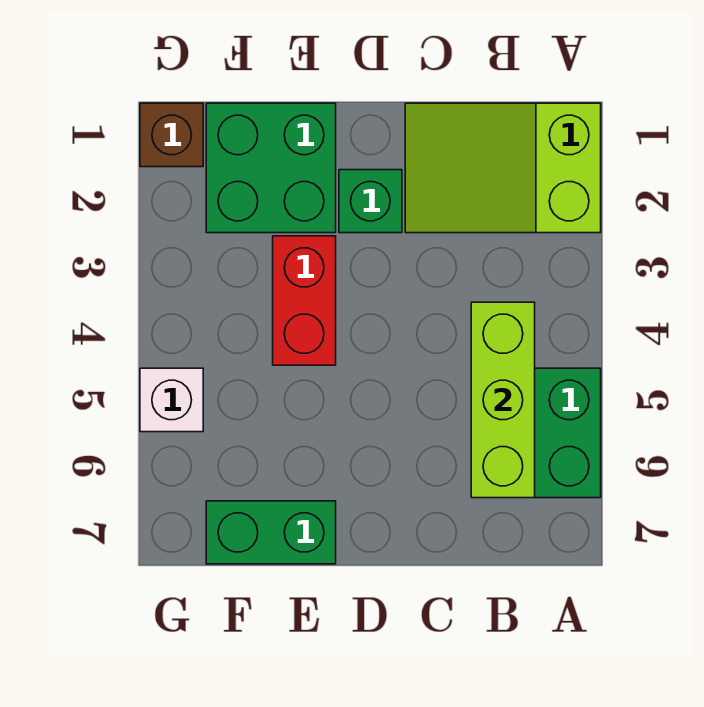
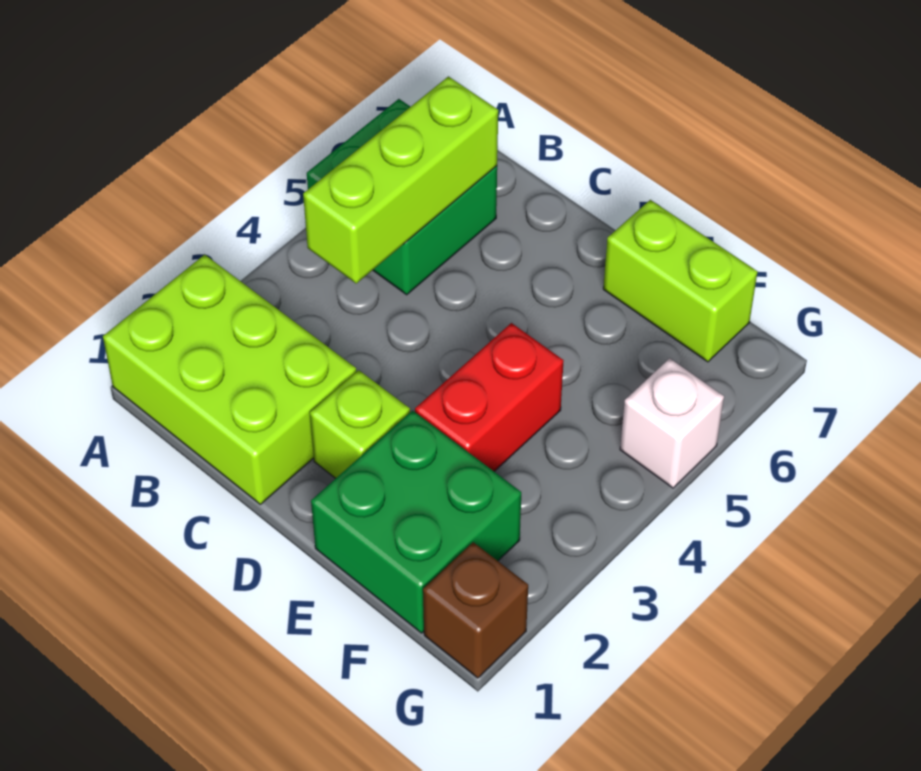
lime 2x3 slope [405,103,601,233] -> lime 2x3 brick [103,255,356,504]
green 1x1 brick [339,170,402,233] -> lime 1x1 brick [310,370,410,478]
green 1x2 brick [206,501,336,564] -> lime 1x2 brick [603,200,757,362]

